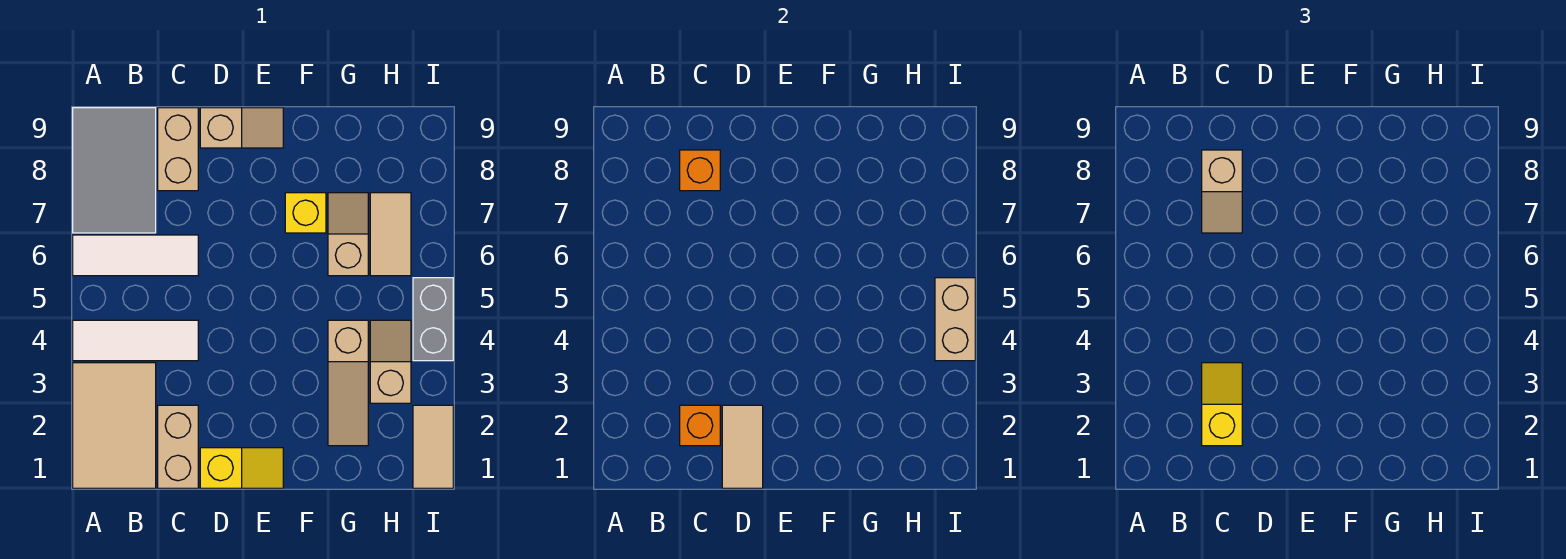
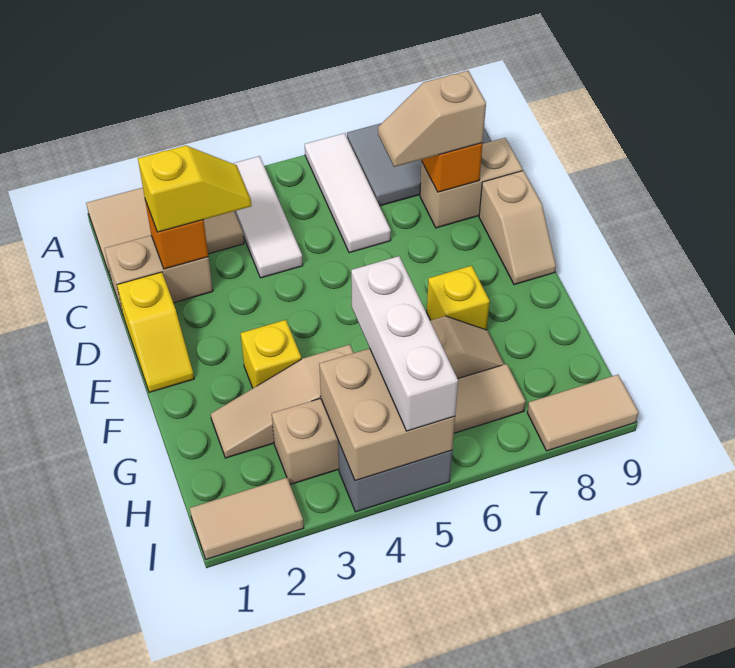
tan 1x2 tile [722,405,763,488] -> tan 1x2 tile moved to [527,375,639,451]
none -> yellow 1x1 brick [241,320,301,388]
none -> white 1x3 brick [351,256,458,431]
tan 1x2 brick [935,278,975,361] -> tan 2x2 brick [319,348,455,481]

